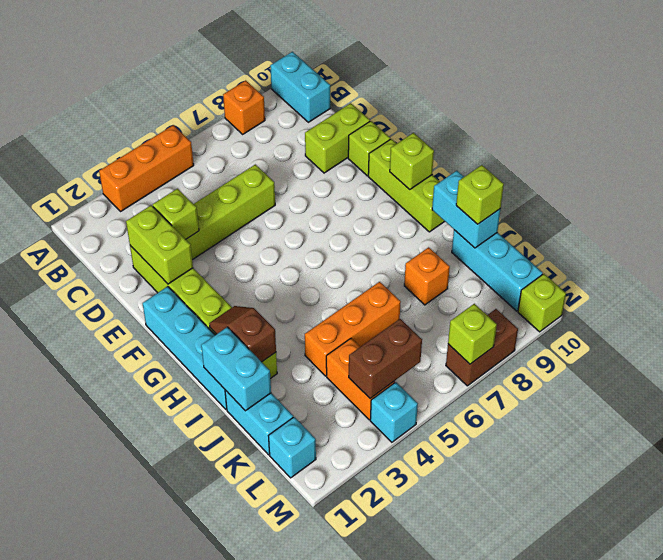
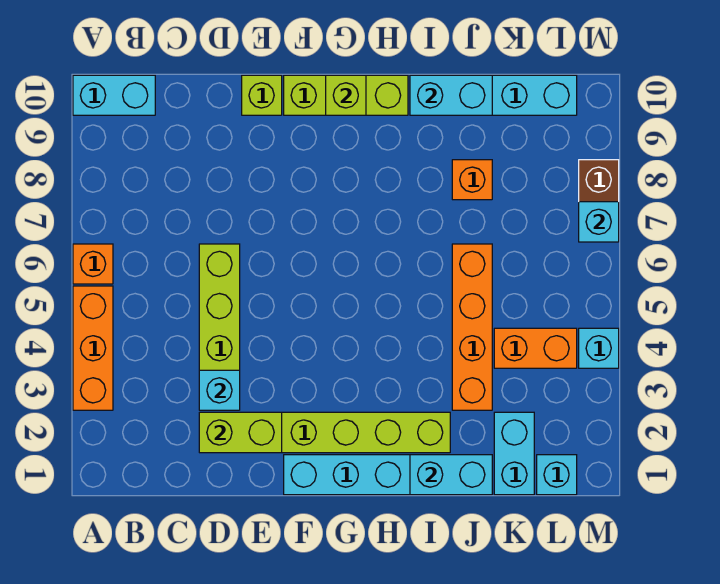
orange 1x1 brick [223,80,265,134] -> orange 1x1 brick moved to [73,244,113,284]
lime 1x1 brick [153,189,199,239] -> cyan 1x1 brick [199,370,240,410]
lime 1x2 brick [305,103,370,173] -> none
brown 1x2 slope [209,306,276,362] -> none
cyan 1x2 brick [225,390,293,455] -> cyan 1x2 brick turned to [494,412,534,495]
orange 1x3 brick [305,282,401,376] -> orange 1x4 brick [452,244,492,410]
lime 1x1 brick [456,165,504,224] -> none
brown 1x2 brick [349,319,422,399] -> none
lime 1x1 brick [448,304,497,364] -> cyan 1x1 brick [579,202,619,242]
lime 1x1 brick [518,274,566,332] -> none

